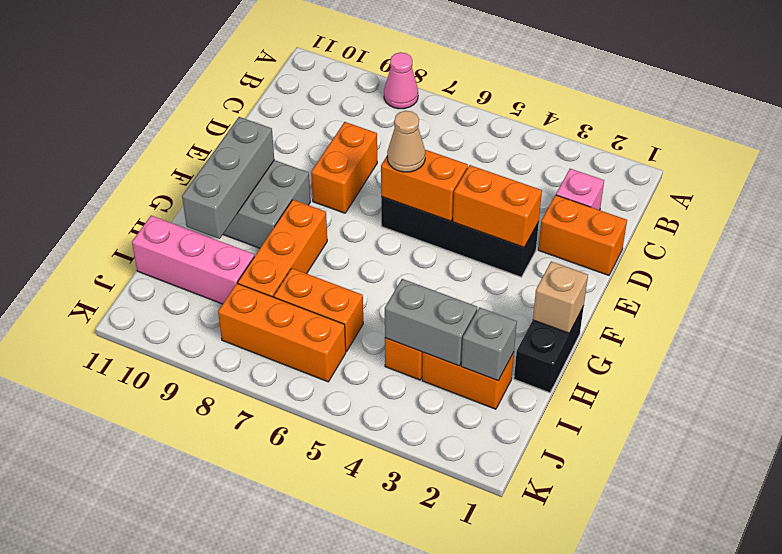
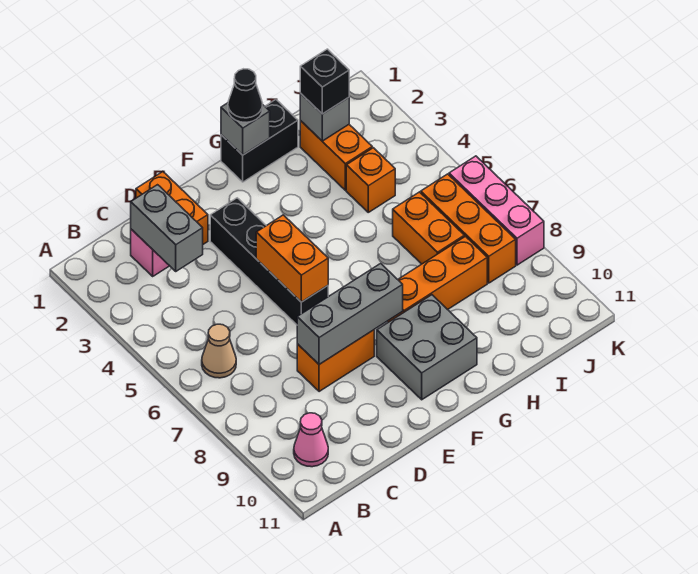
pink 1x1 cone [384,52,418,109] -> pink 1x1 cone moved to [294,413,328,467]
orange 1x2 brick [453,165,542,247] -> none
tan 1x1 cone [387,111,425,172] -> tan 1x1 cone moved to [202,324,236,378]
grey 1x3 brick [182,117,274,239] -> grey 1x3 brick moved to [297,263,403,364]
tan 1x1 brick [533,261,588,333] -> grey 1x1 brick [221,103,270,155]
none -> black 1x1 cone [228,69,263,122]
none -> black 1x1 brick [300,49,349,114]
grey 1x2 brick [385,279,477,366] -> grey 1x2 brick moved to [131,185,203,271]
pink 1x3 brick [132,216,254,304] -> pink 1x3 brick moved to [449,156,544,265]

